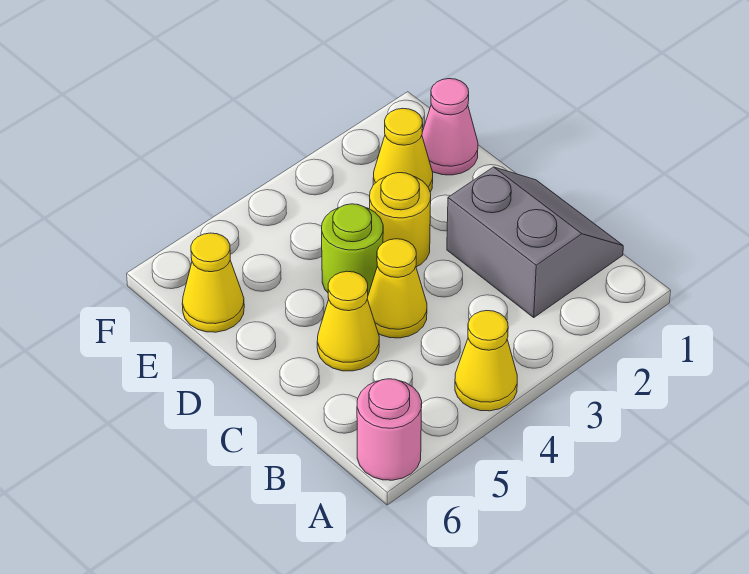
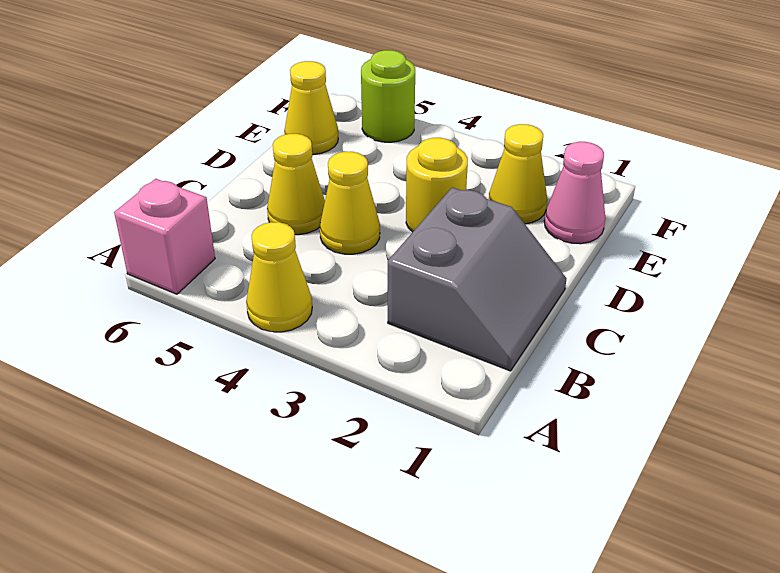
pink 1x1 round brick [357,379,422,480] -> pink 1x1 brick [114,179,215,294]
lime 1x1 round brick [322,204,383,294] -> lime 1x1 round brick moved to [361,50,415,142]

